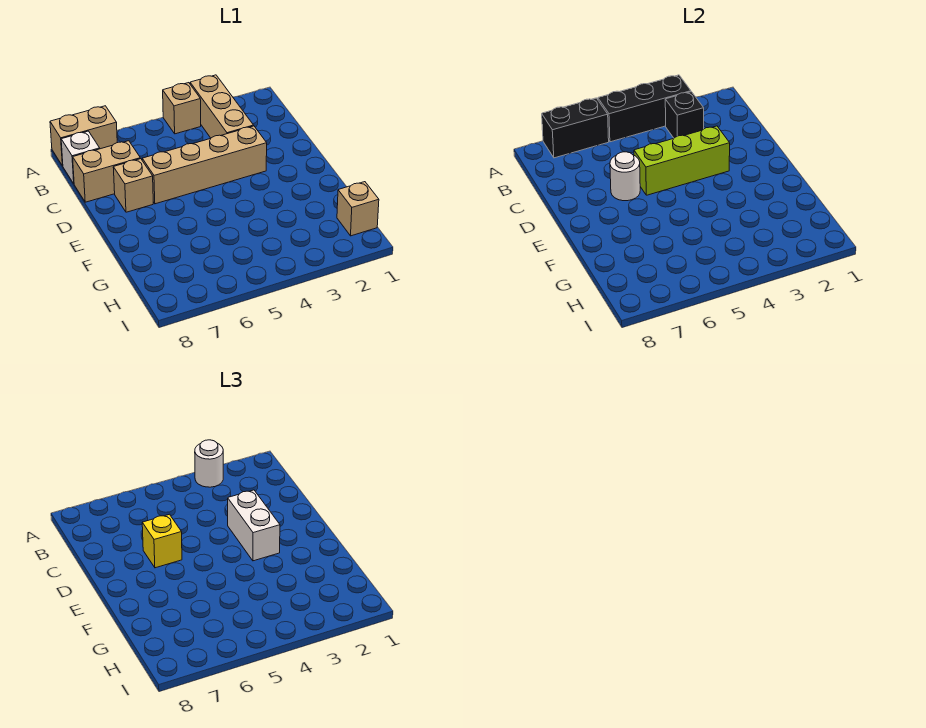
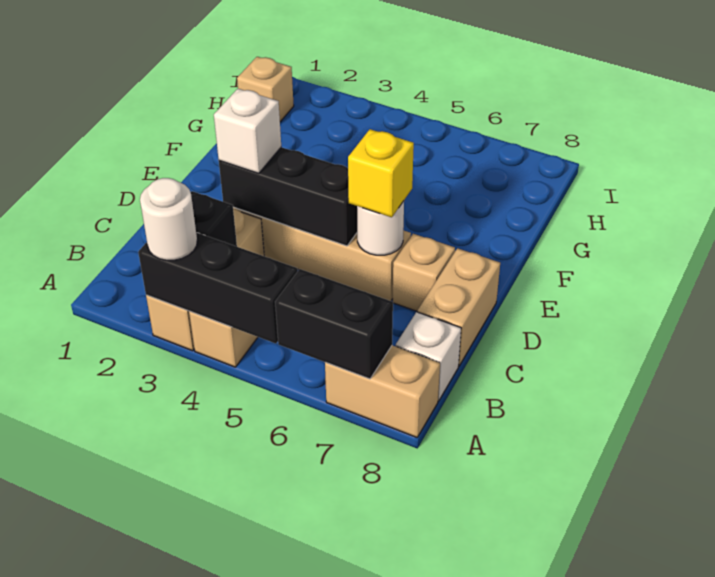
tan 1x2 brick [73,141,140,202] -> tan 1x2 brick turned to [417,248,500,366]
lime 1x3 brick [634,126,730,195] -> black 1x3 brick [219,147,357,246]
white 1x2 brick [228,490,280,561] -> white 1x1 brick [214,89,281,173]

